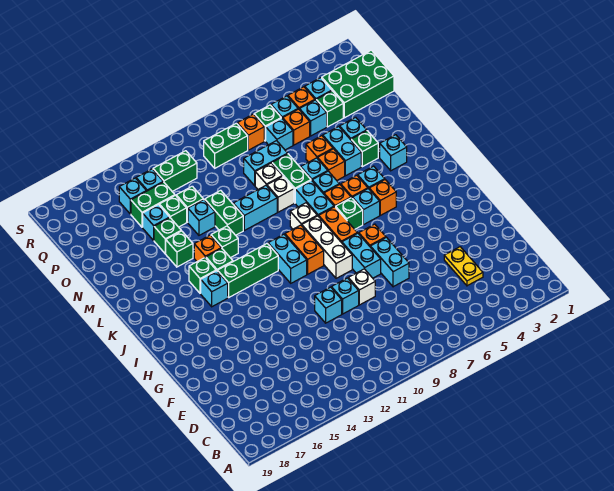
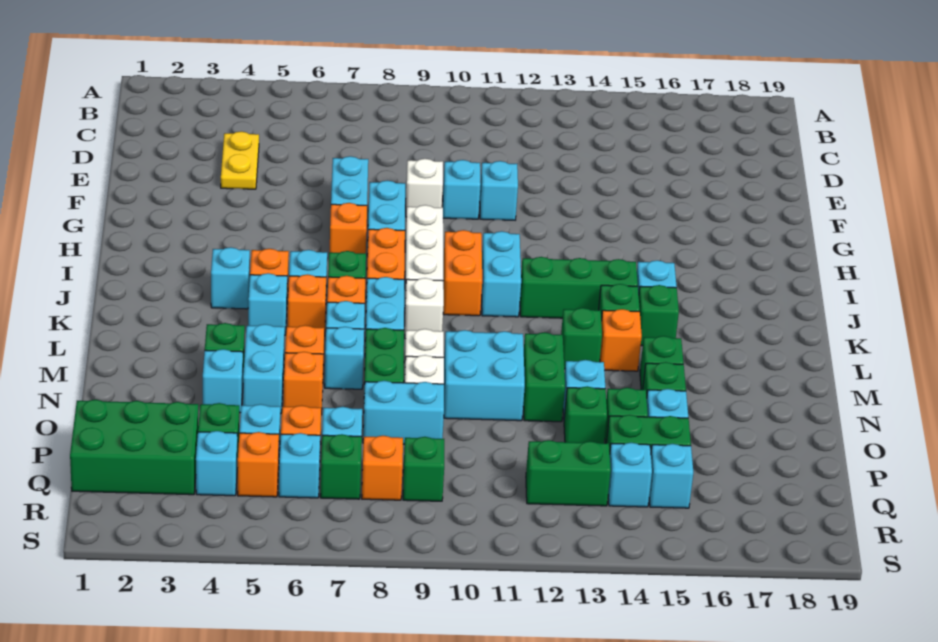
cyan 1x1 brick [380,135,407,171] -> cyan 1x1 brick moved to [211,247,250,309]
cyan 1x2 brick [233,186,277,230] -> cyan 2x2 brick [444,330,525,421]
green 1x2 brick [204,123,248,168] -> green 1x1 brick [403,437,444,501]

